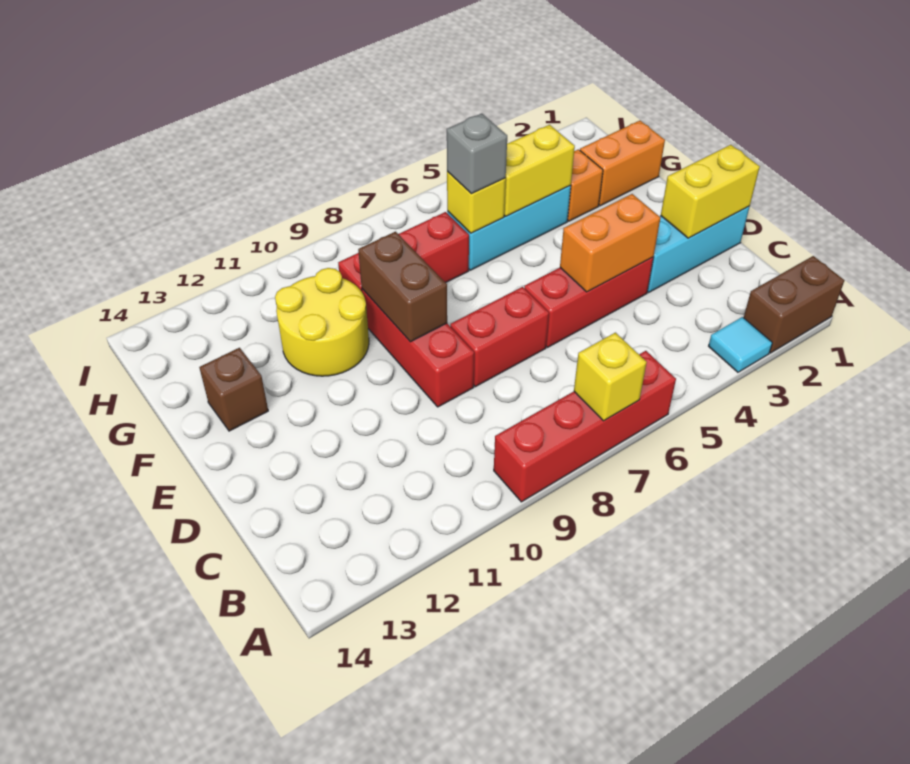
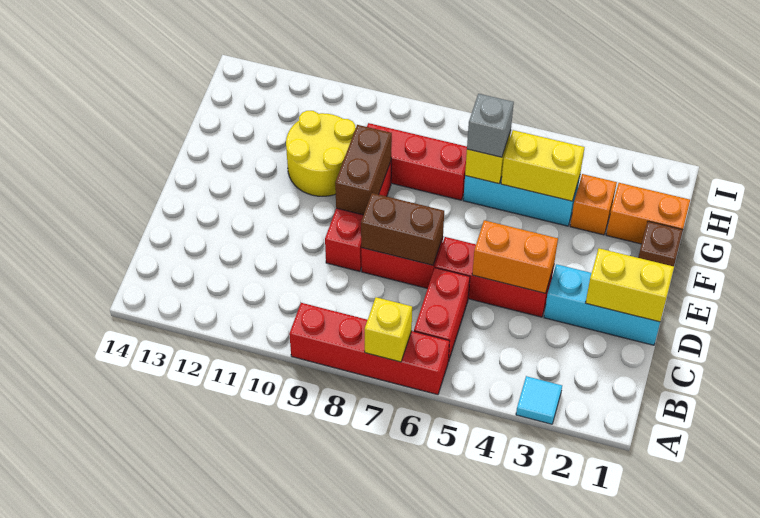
brown 1x2 brick [744,256,844,353] -> brown 1x2 brick moved to [361,193,444,265]
none -> red 1x2 brick [414,268,470,362]
brown 1x1 brick [199,348,268,431] -> brown 1x1 brick moved to [638,221,683,266]

